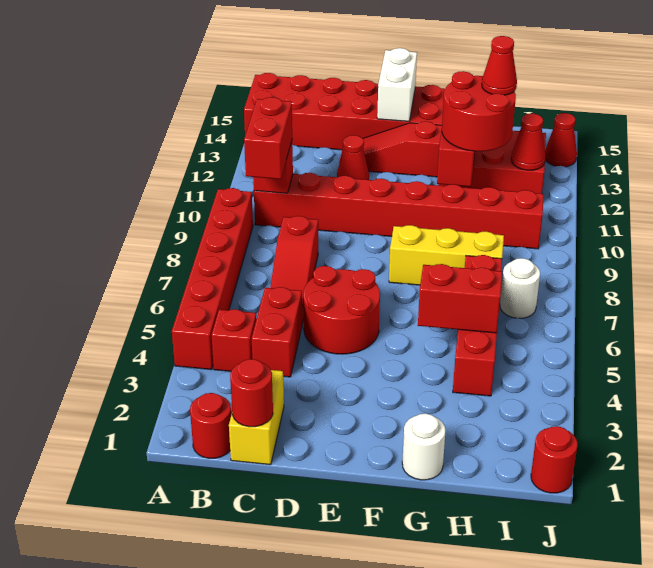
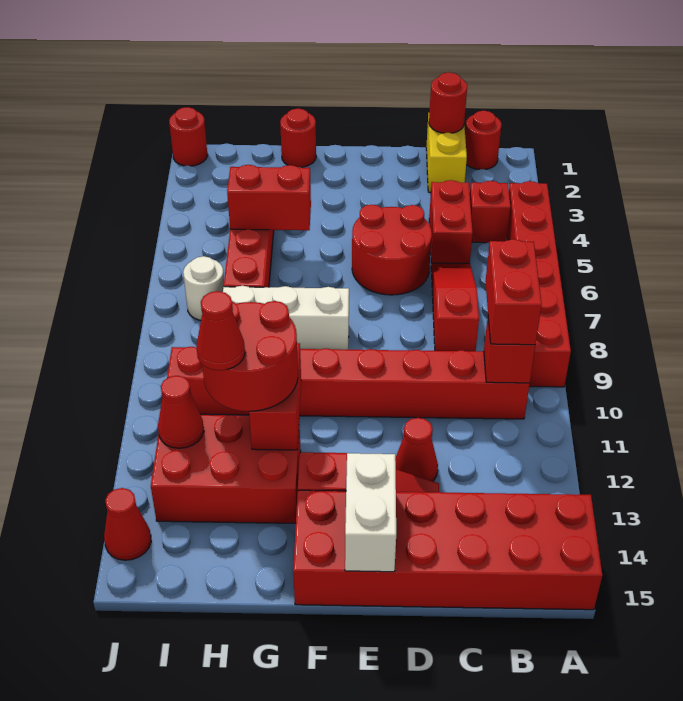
yellow 1x3 brick [389,225,504,285] -> white 1x3 brick [223,286,349,350]
white 1x1 round brick [402,414,445,480] -> red 1x1 round brick [280,108,316,167]

